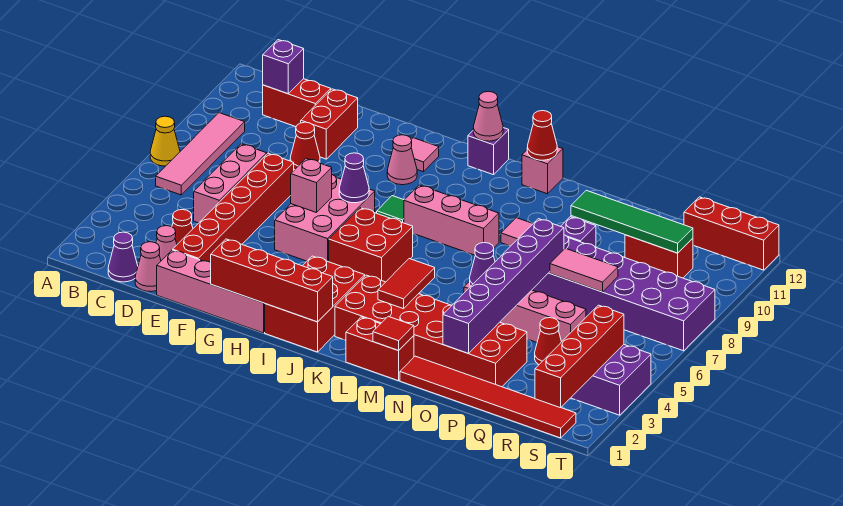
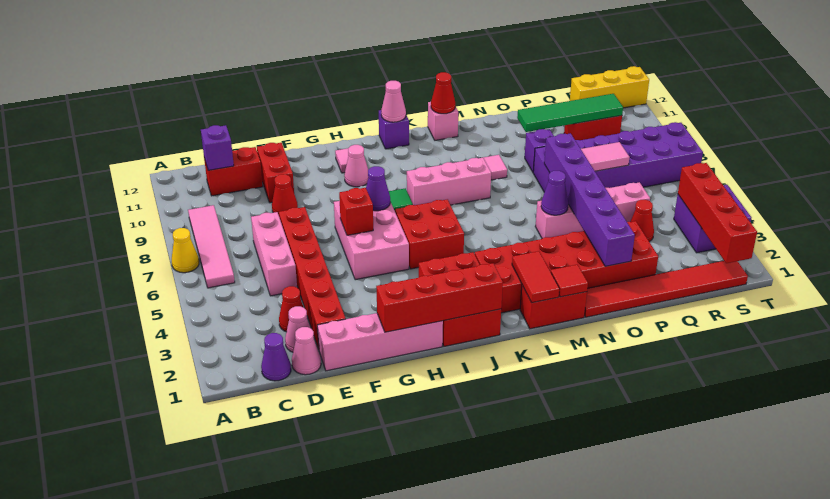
pink 1x1 brick [291,158,332,213] -> red 1x1 brick [339,188,373,235]
red 1x2 tile [378,259,435,309] -> red 1x2 tile moved to [512,251,559,303]
red 1x3 brick [684,197,779,270] -> yellow 1x3 brick [570,66,649,108]

